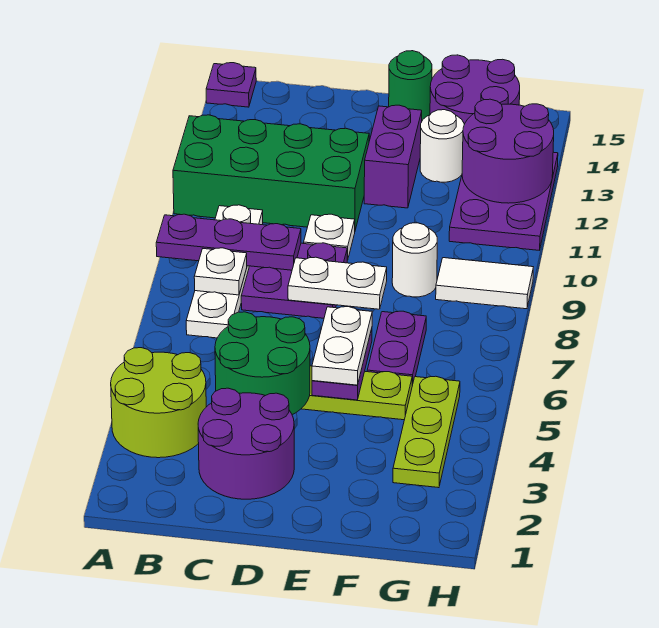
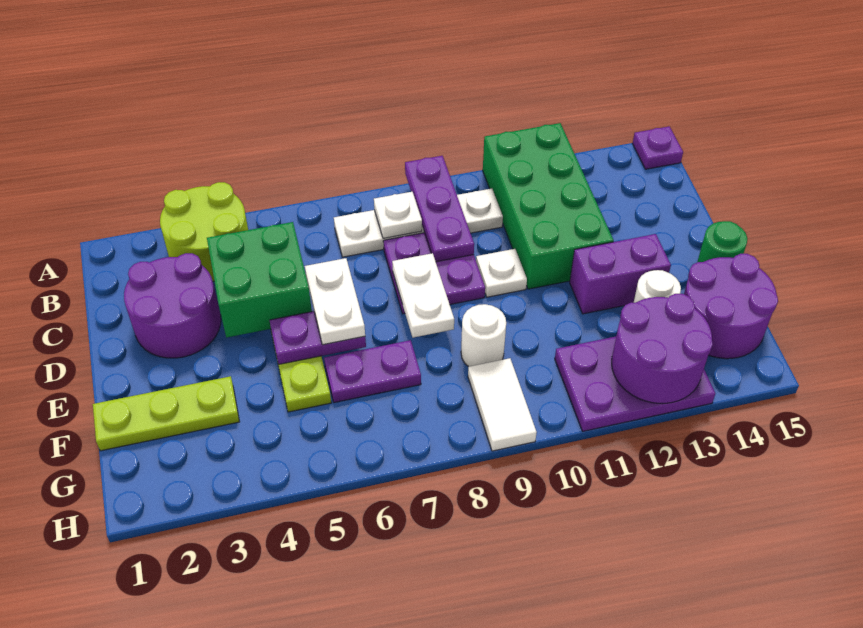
green 2x2 round brick [215,312,310,415] -> green 2x2 brick [207,222,312,337]
white 1x2 plate [312,307,372,385] -> white 1x2 plate turned to [305,258,365,345]
lime 1x3 plate [393,376,460,488] -> lime 1x3 plate moved to [93,376,239,451]

